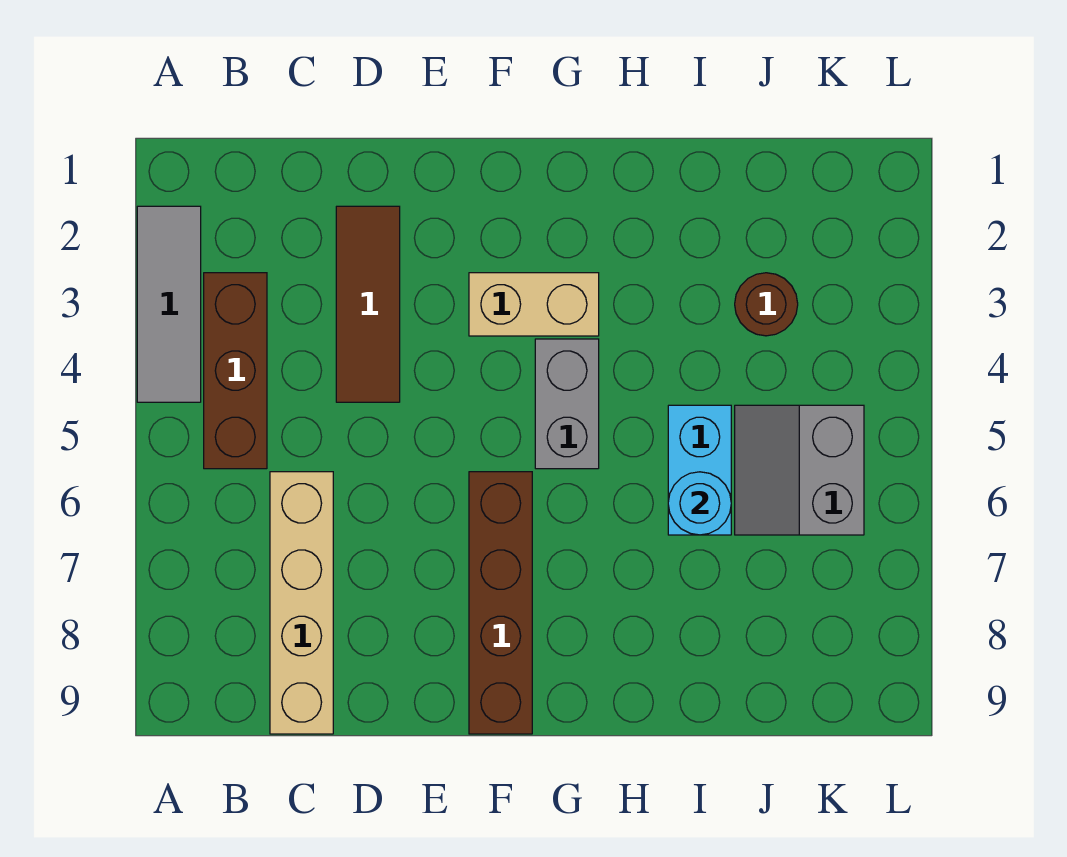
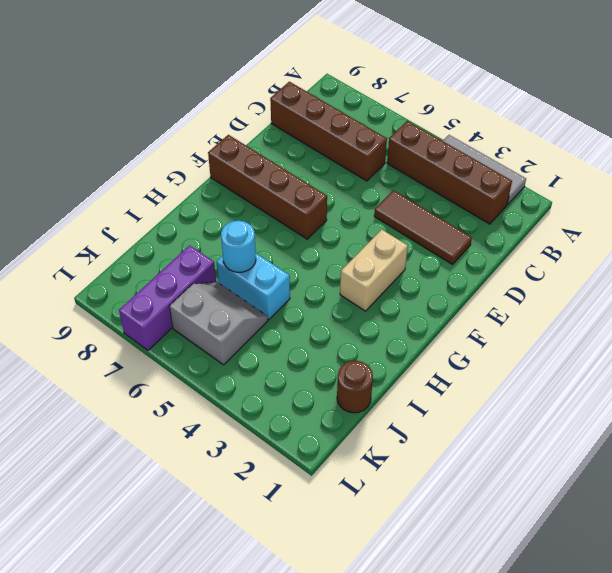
brown 1x3 brick [204,273,267,469] -> brown 1x4 brick [387,121,512,224]
tan 1x4 brick [270,472,333,734] -> brown 1x4 brick [270,82,387,181]
grey 1x2 brick [535,339,599,469] -> none
brown 1x1 round brick [735,273,798,336] -> brown 1x1 round brick moved to [337,361,373,413]
none -> purple 1x3 brick [119,245,216,350]

